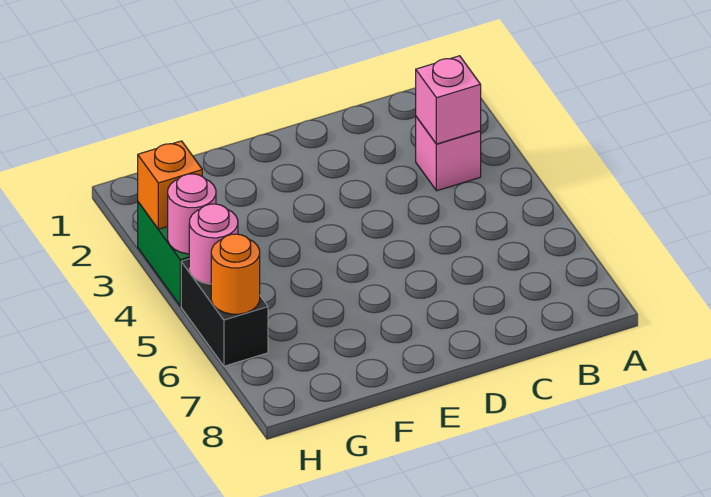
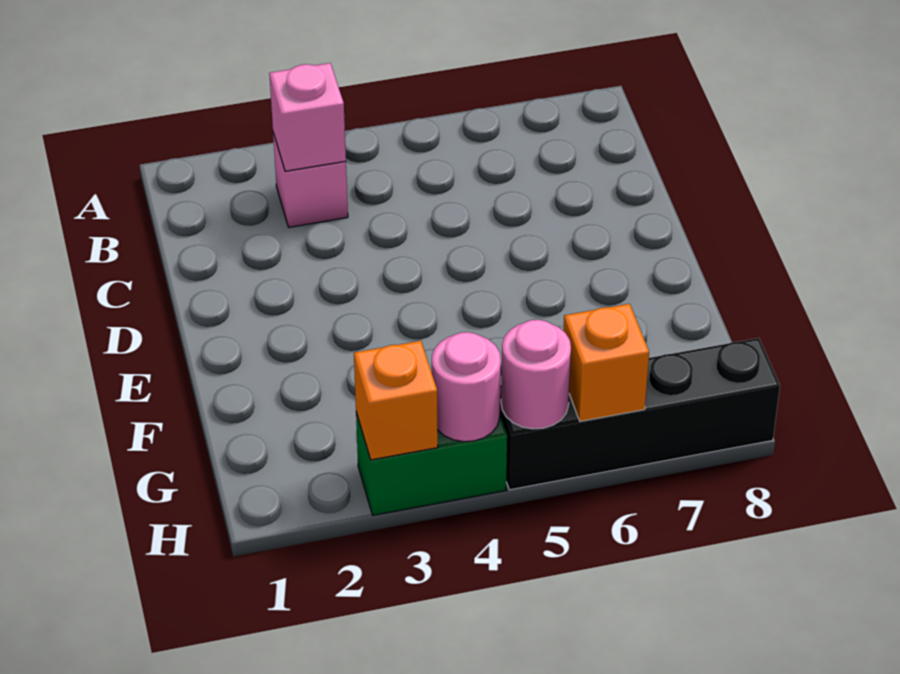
black 1x2 brick [181,259,268,366] -> black 1x4 brick [500,338,780,490]
orange 1x1 round brick [211,234,260,314] -> orange 1x1 brick [564,304,649,421]

